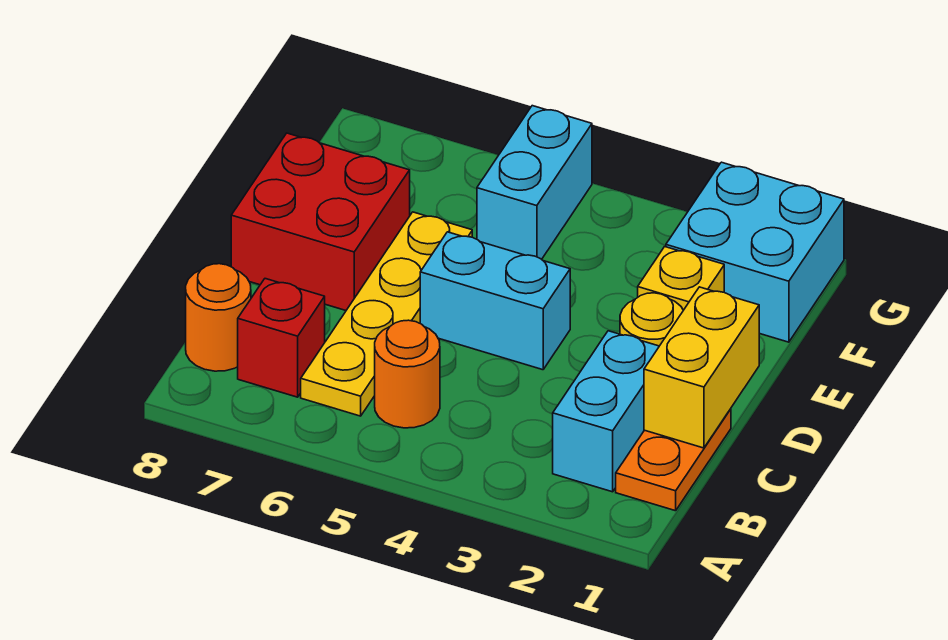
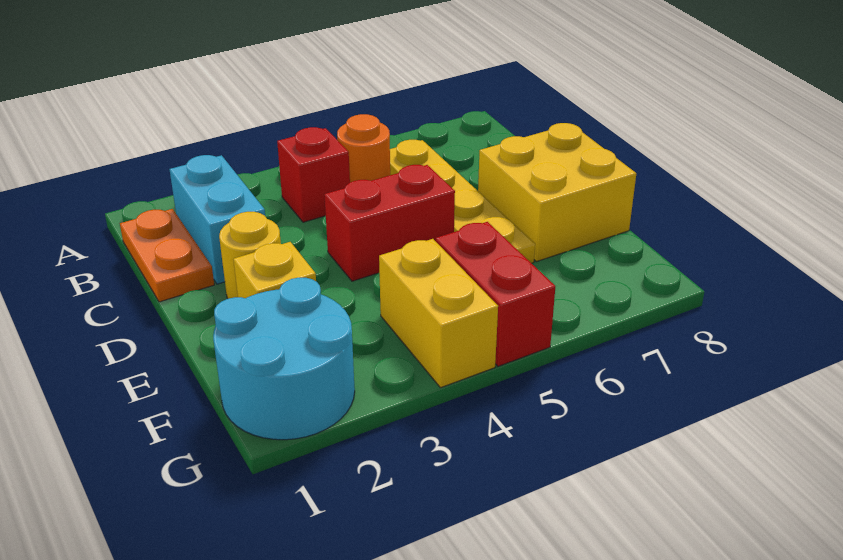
red 1x1 brick [238,279,325,397] -> red 1x1 brick moved to [277,127,350,222]
orange 1x1 round brick [186,264,251,371] -> none
yellow 1x2 brick [644,287,759,448] -> yellow 1x2 brick moved to [379,239,498,388]
cyan 1x2 brick [420,232,570,370] -> red 1x2 brick [324,165,455,281]
red 2x2 brick [231,133,410,310] -> yellow 2x2 brick [478,123,636,262]
cyan 2x2 brick [666,162,844,342] -> cyan 2x2 round brick [213,278,355,440]
cyan 1x2 brick [477,106,592,259] -> red 1x2 brick [436,222,555,366]

